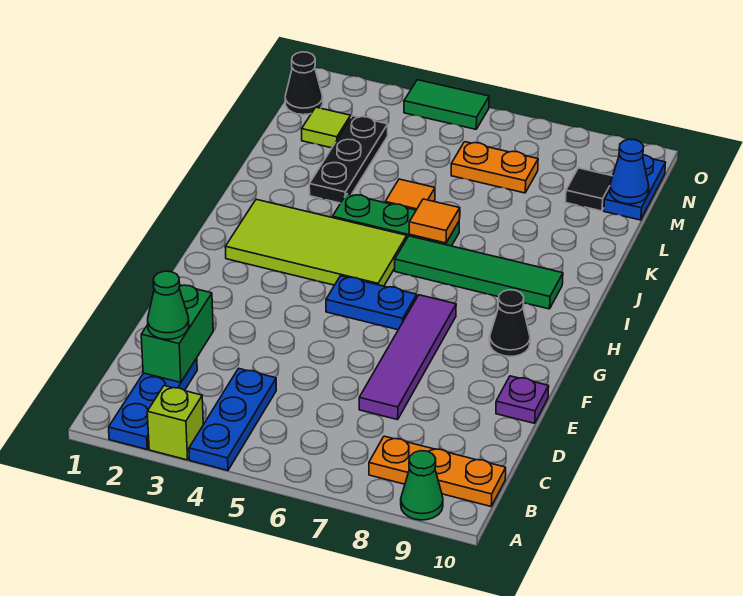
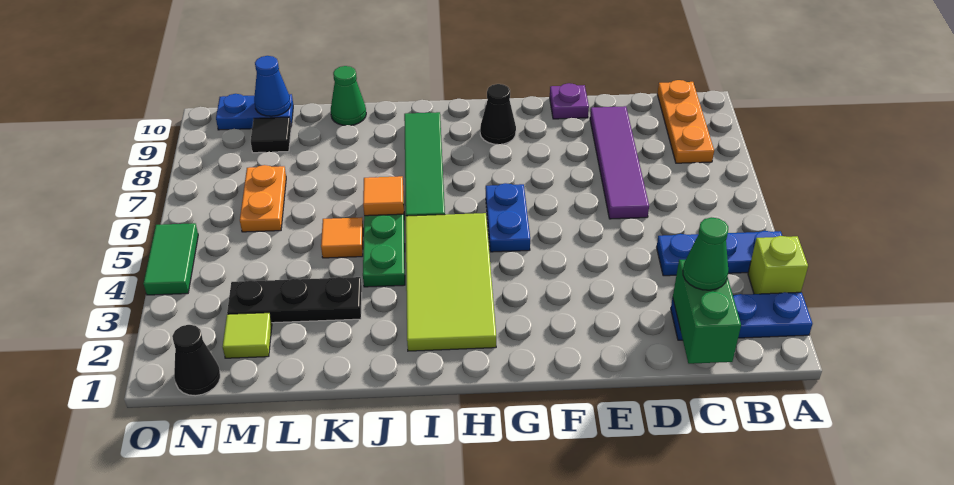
green 1x1 cone [401,451,443,520] -> green 1x1 cone moved to [331,66,366,125]
green 1x2 brick [141,285,213,383] -> green 1x2 brick turned to [673,260,741,364]
purple 1x4 tile [359,295,456,420] -> purple 1x4 tile turned to [590,106,649,219]

